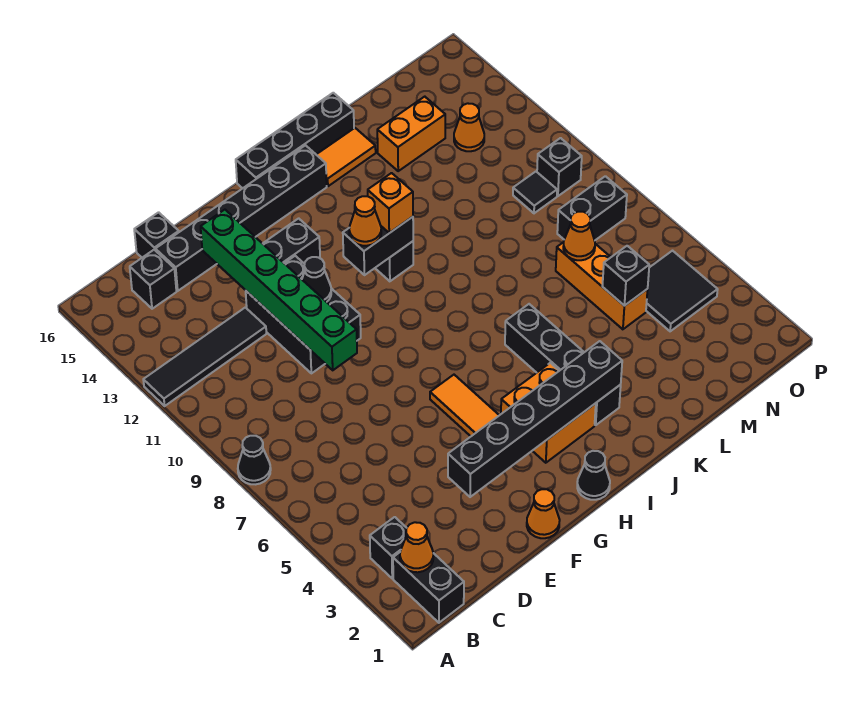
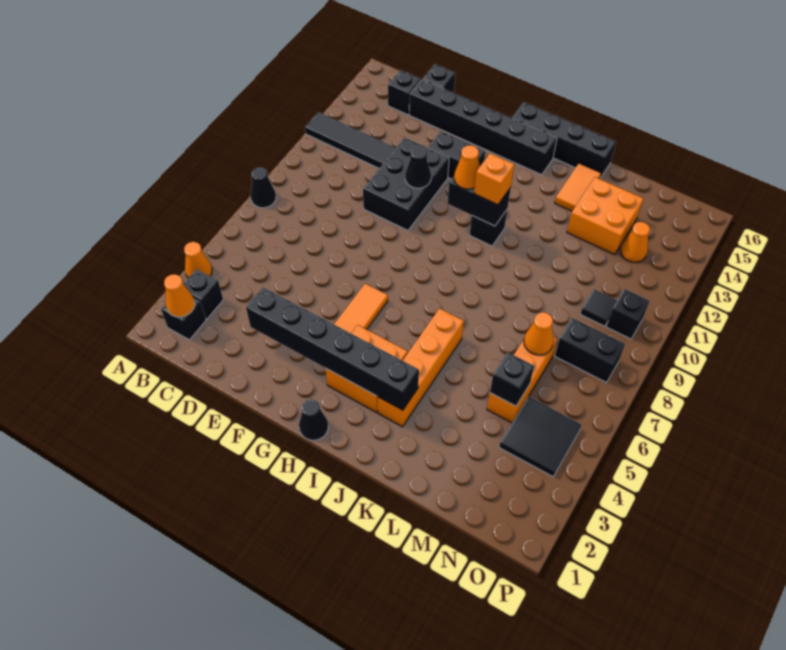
black 1x2 brick [393,552,464,623] -> black 1x1 brick [161,298,206,340]
green 1x6 brick [201,210,357,370] -> none
orange 1x1 cone [527,489,560,538] -> orange 1x1 cone moved to [184,242,212,278]
black 1x4 brick [505,304,621,425] -> orange 1x4 brick [377,308,464,427]
orange 1x2 tile [316,128,376,186] -> orange 1x2 tile turned to [555,163,601,211]
orange 1x2 brick [377,97,445,171] -> orange 2x2 brick [567,177,643,255]

